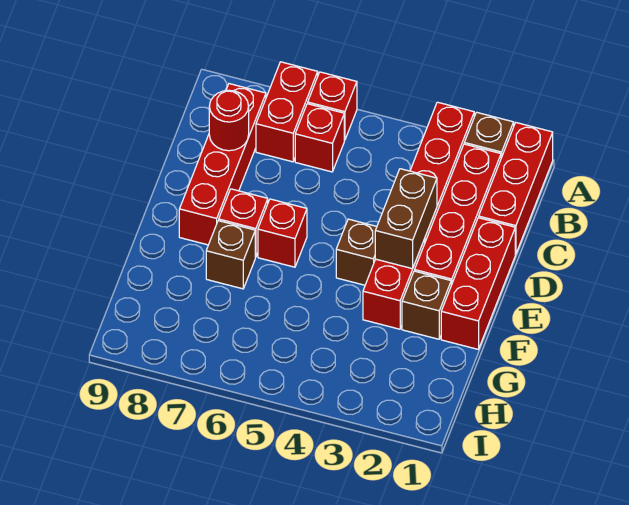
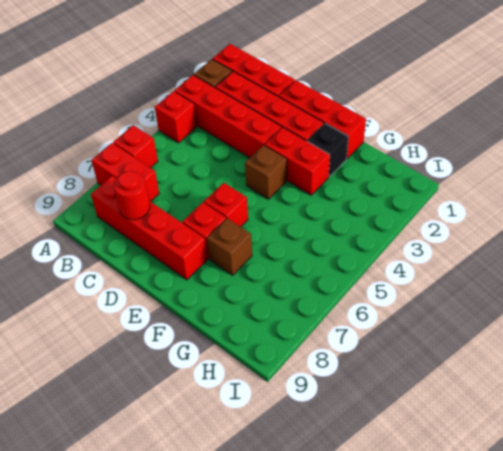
red 1x1 brick [295,104,344,172] -> red 1x1 brick moved to [155,91,197,143]
brown 1x2 brick [375,169,437,269] -> none
brown 1x1 brick [402,271,451,339] -> black 1x1 brick [308,123,348,177]

